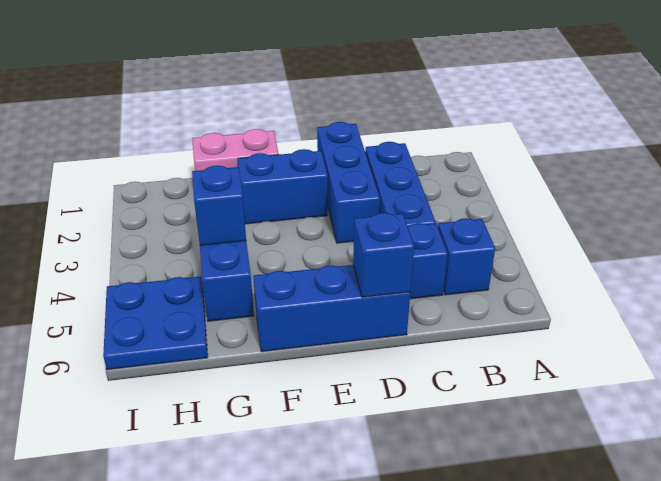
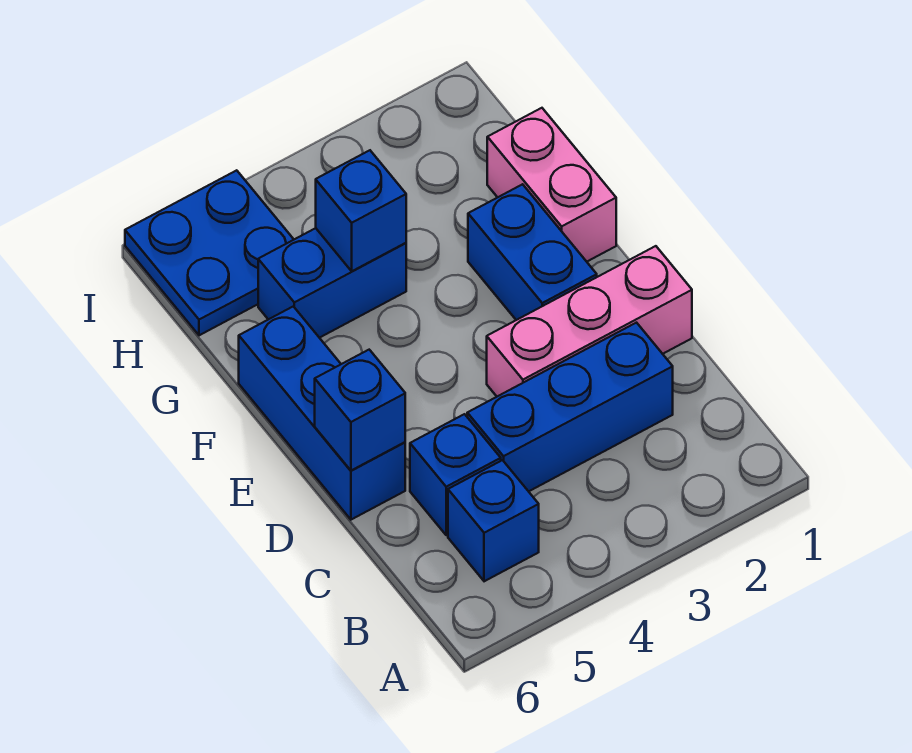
blue 1x3 brick [317,122,380,243] -> pink 1x3 brick [487,246,692,396]

